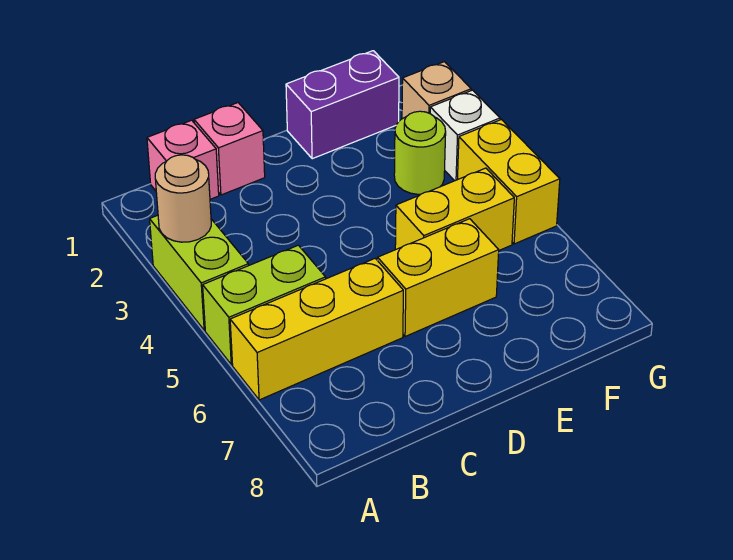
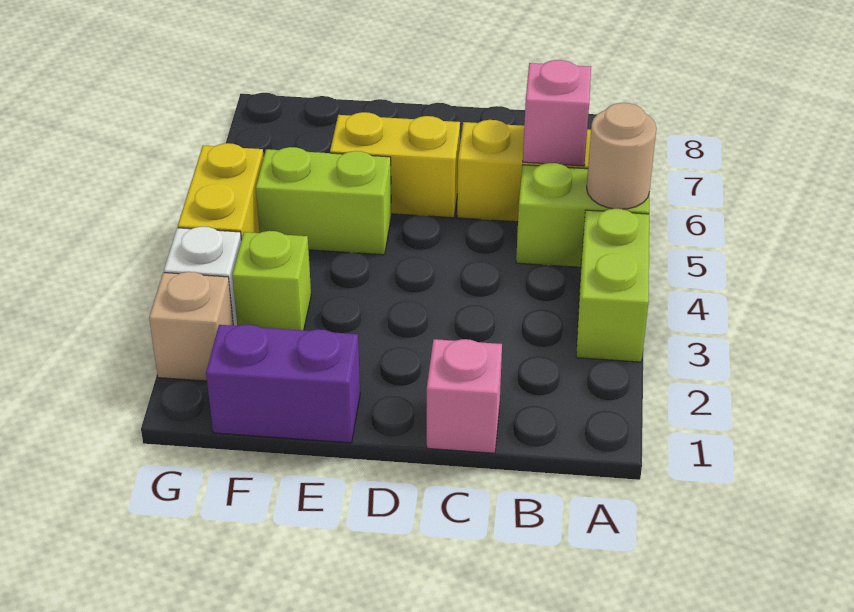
tan 1x1 round brick [155,155,211,242] -> tan 1x1 round brick moved to [587,103,656,209]
pink 1x1 brick [147,120,219,199] -> pink 1x1 brick moved to [523,60,591,166]
yellow 1x2 brick [395,168,514,250] -> lime 1x2 brick [256,147,392,255]
lime 1x1 round brick [394,111,446,194] -> lime 1x1 brick [232,231,311,330]

